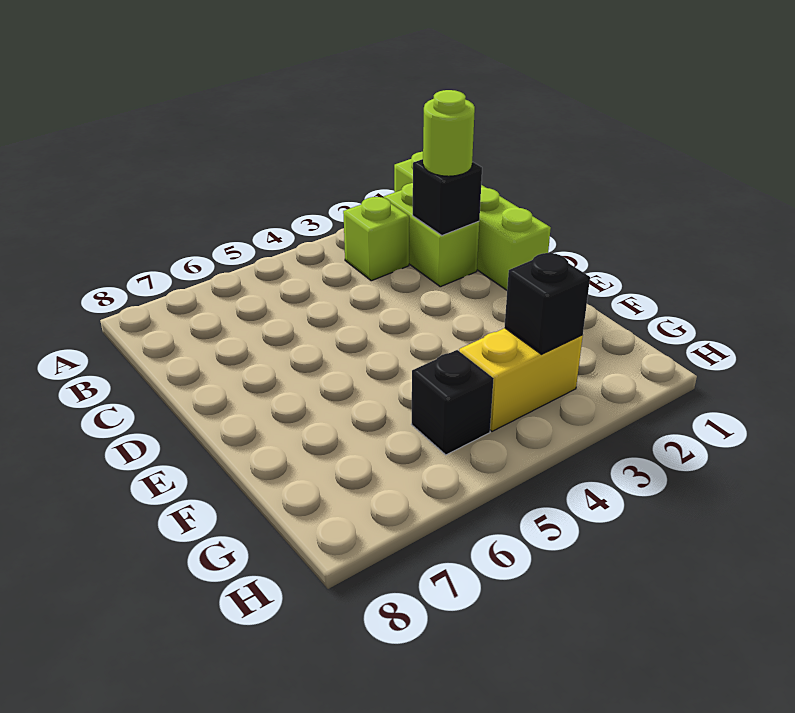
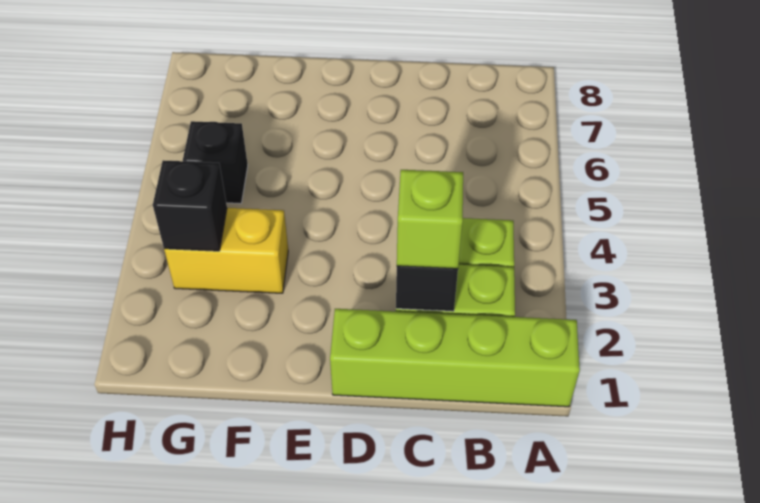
lime 1x1 round brick [423,90,475,176] -> lime 1x1 brick [397,170,463,269]
yellow 1x2 brick [459,328,583,431] -> yellow 1x2 brick turned to [164,208,288,293]

